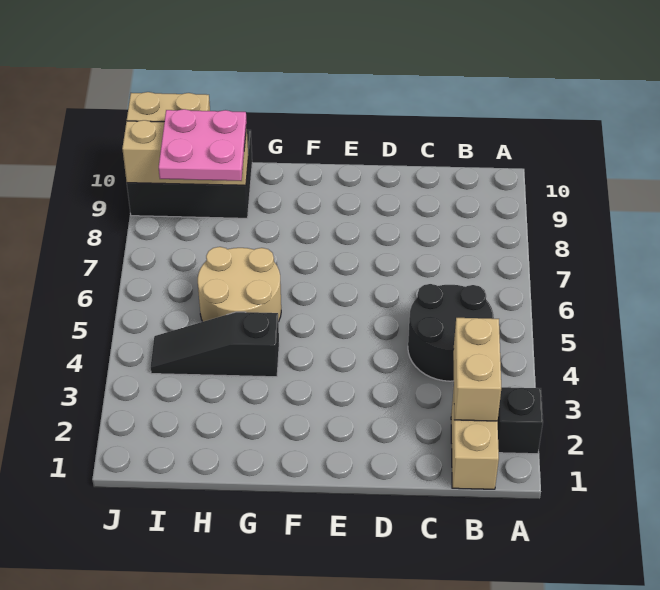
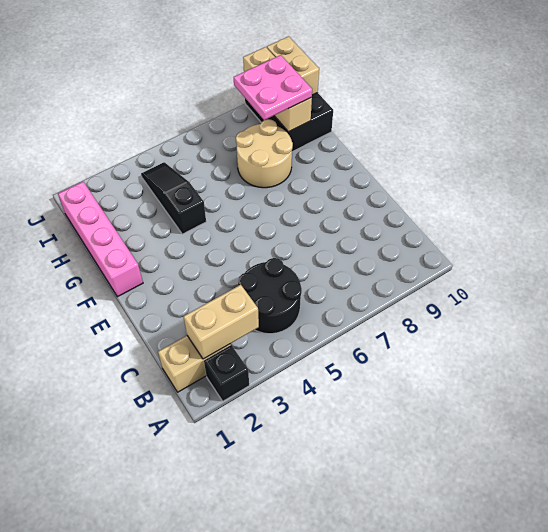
none -> pink 1x4 brick [58,182,143,297]
tan 2x2 round brick [198,247,281,322] -> tan 2x2 round brick moved to [236,119,293,188]

